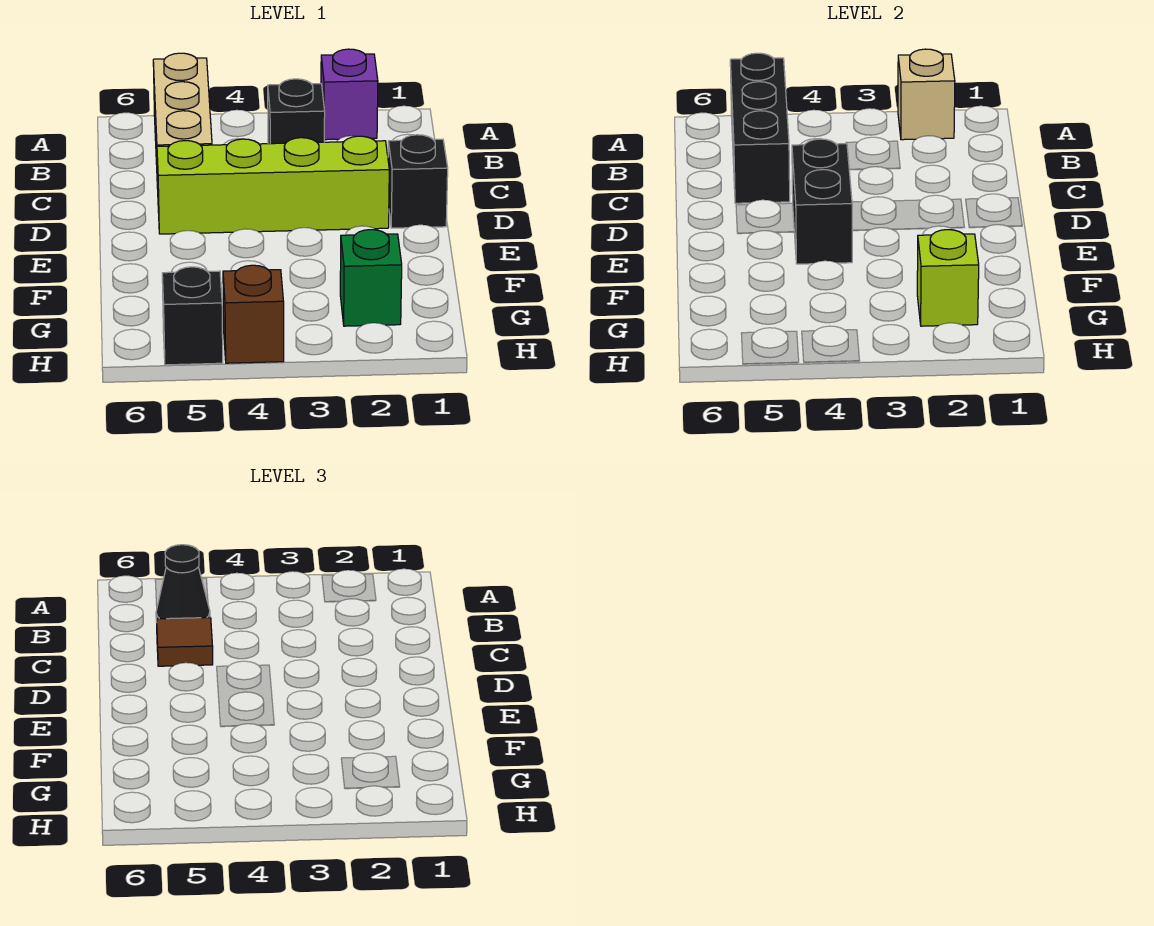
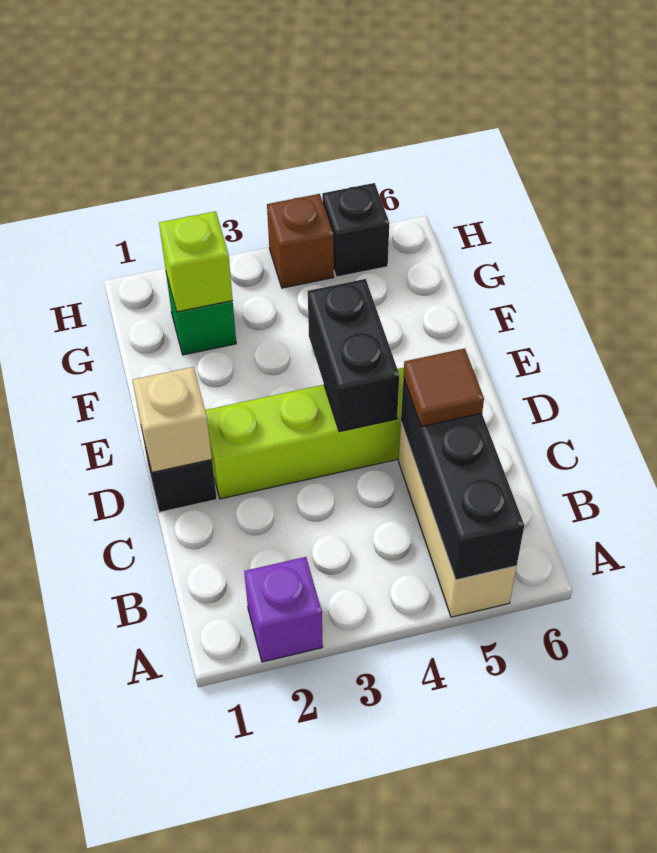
tan 1x1 brick [898,49,955,140] -> tan 1x1 brick moved to [133,367,212,472]
black 1x1 brick [268,79,325,144] -> none
black 1x1 cone [156,545,210,622] -> none

